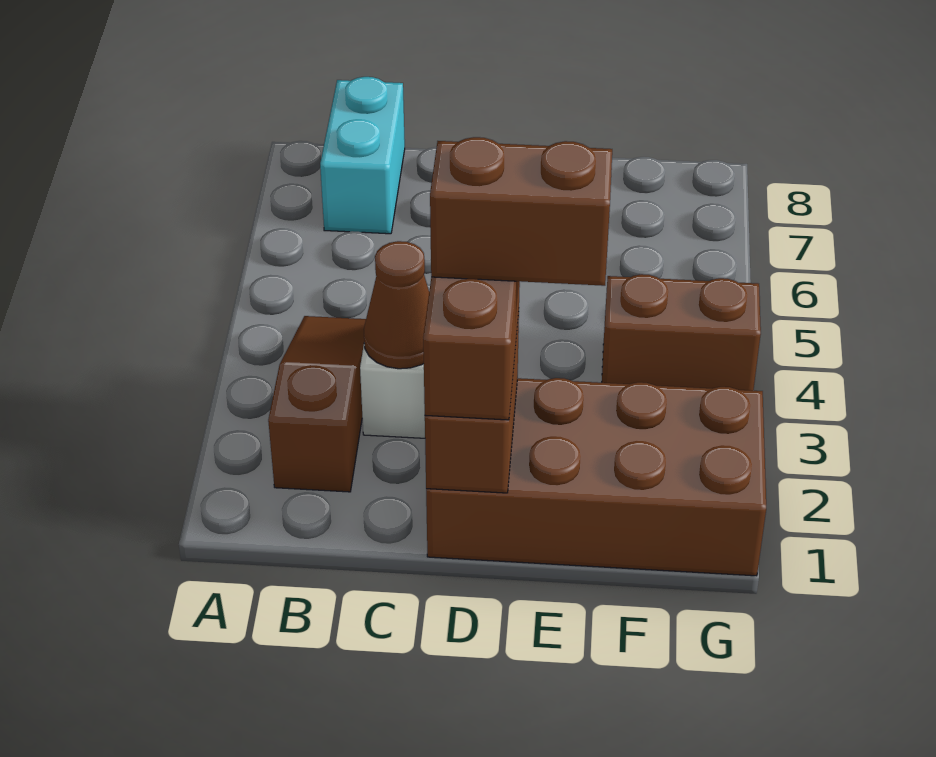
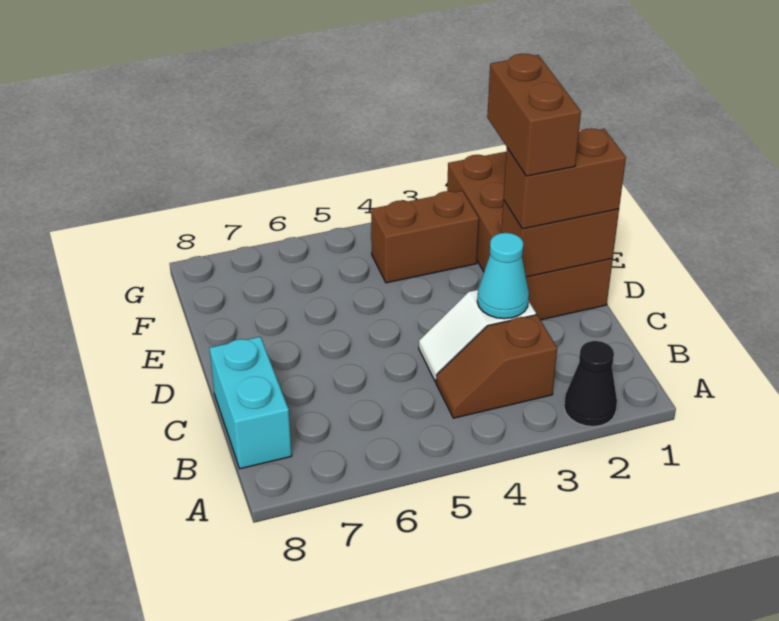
none -> black 1x1 cone [564,341,617,427]
brown 1x3 slope [268,316,366,492] -> brown 1x2 slope [436,315,557,418]
cyan 1x2 brick [320,77,405,234] -> cyan 1x2 brick turned to [209,337,292,469]
brown 1x1 cone [364,241,429,369] -> cyan 1x1 cone [477,233,529,319]
brown 1x2 brick [602,274,761,391] -> brown 1x2 brick turned to [371,191,479,283]

